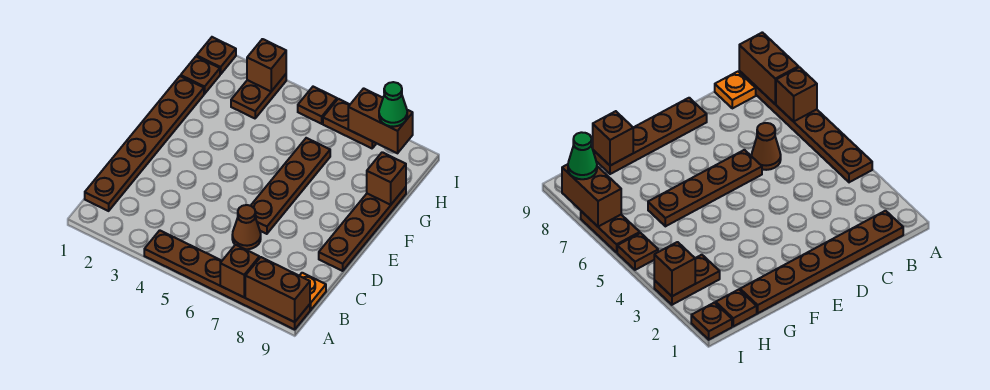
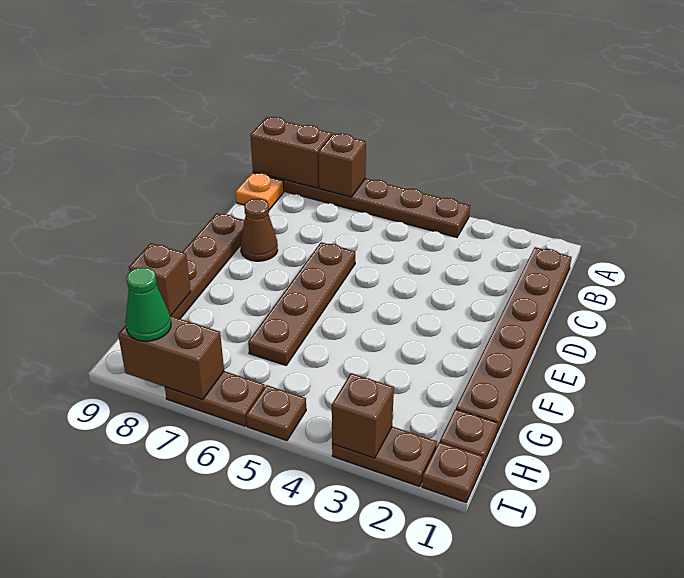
brown 1x1 cone [232,205,261,249] -> brown 1x1 cone moved to [240,199,278,261]
brown 1x2 plate [231,74,286,118] -> brown 1x2 plate turned to [332,427,437,486]

